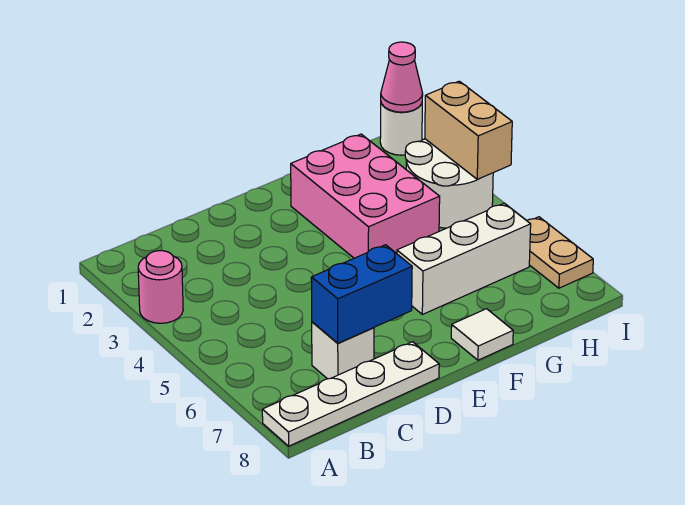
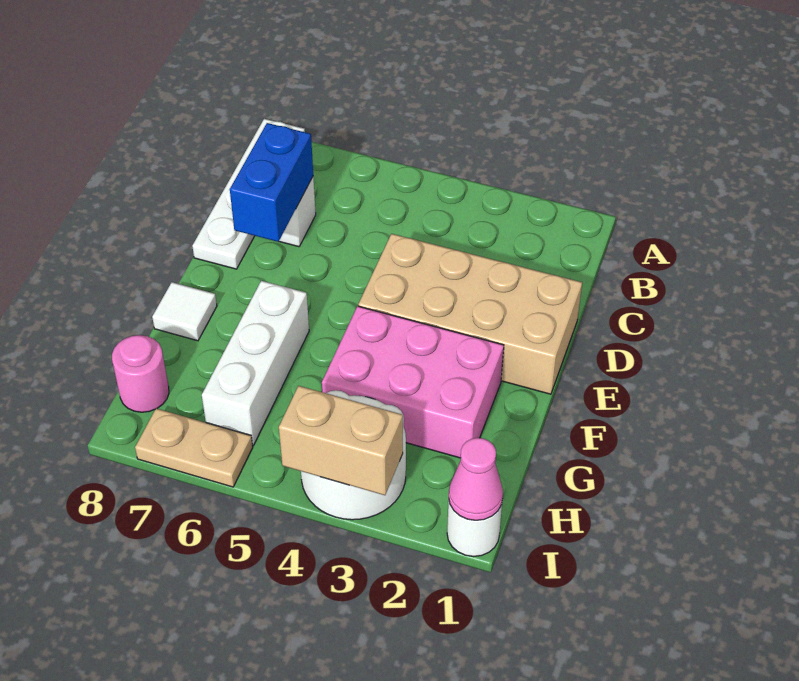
pink 1x1 round brick [138,251,183,323] -> pink 1x1 round brick moved to [112,335,169,412]
none -> tan 2x4 brick [358,234,582,394]

